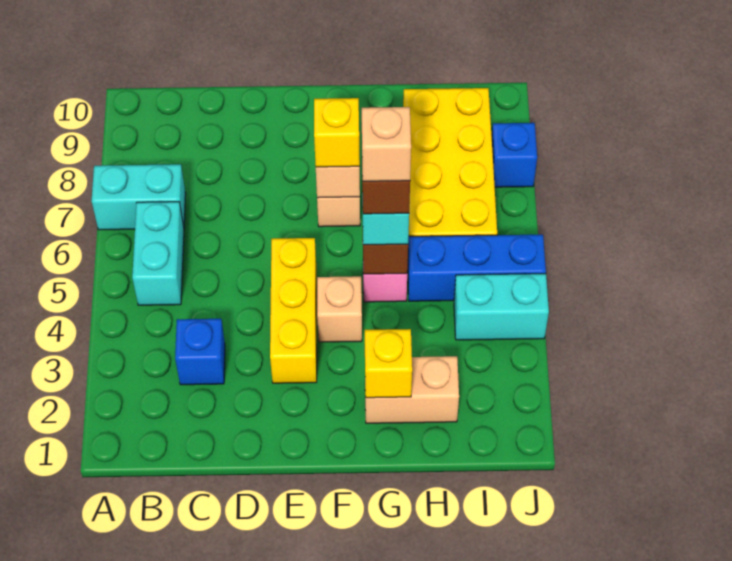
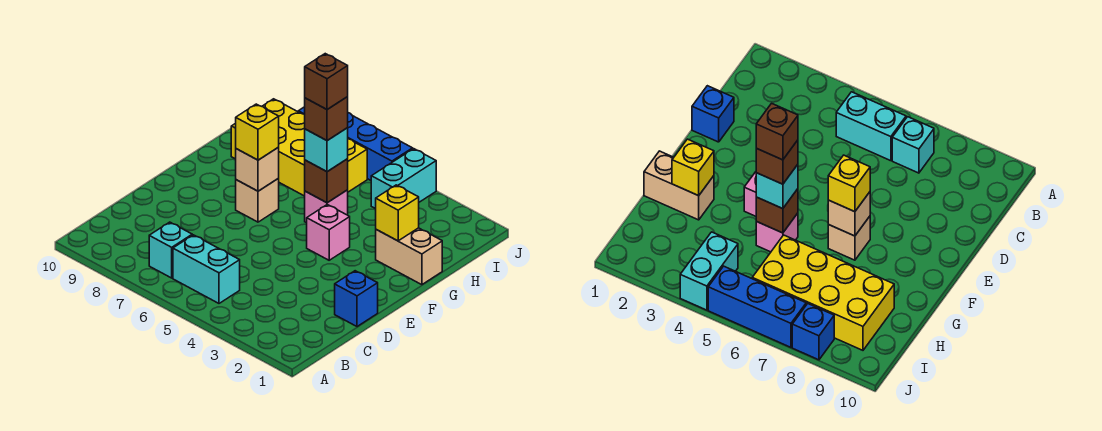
cyan 1x2 brick [92,164,186,230] -> cyan 1x1 brick [149,222,192,278]
blue 1x1 brick [175,319,225,385] -> blue 1x1 brick moved to [335,271,378,327]
yellow 1x3 brick [270,238,317,383] -> none
tan 1x1 brick [317,276,362,342] -> pink 1x1 brick [307,205,350,260]
tan 1x2 brick [365,356,459,423] -> tan 1x2 brick turned to [376,228,442,285]
tan 1x1 brick [362,107,411,181] -> brown 1x1 brick [305,54,348,109]
blue 1x3 brick [408,235,546,301] -> blue 1x3 brick turned to [348,113,413,180]

